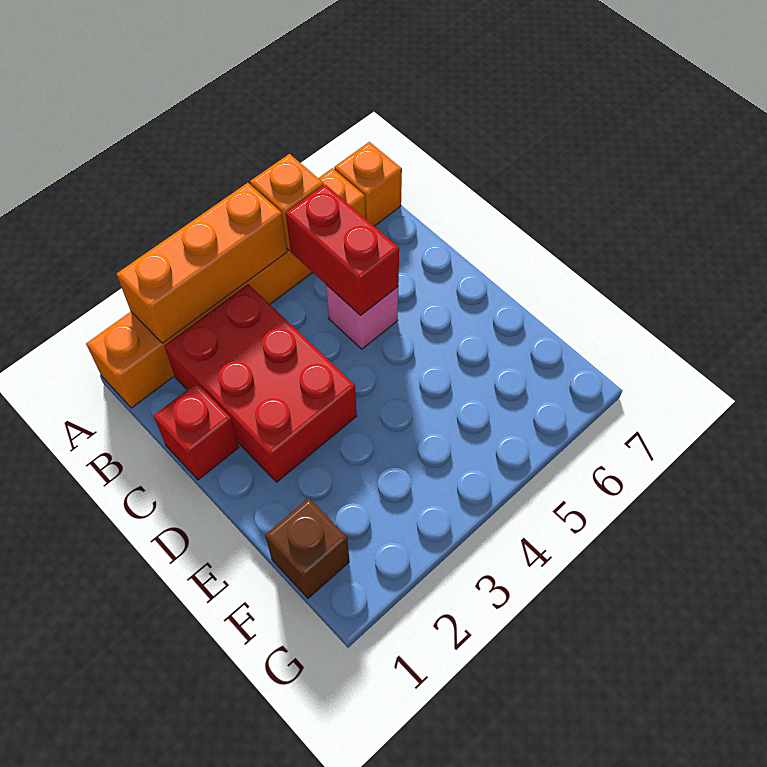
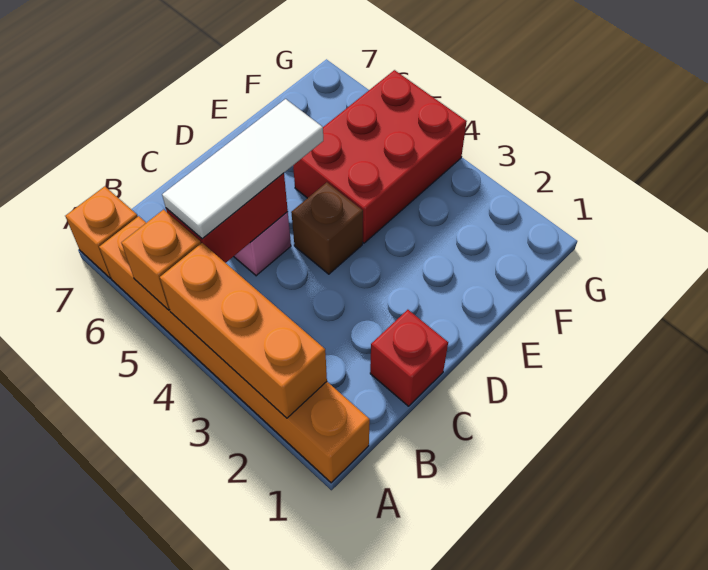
red 2x3 brick [164,284,357,482] -> red 2x3 brick moved to [293,70,467,243]
none -> white 1x3 tile [162,99,323,239]
brown 1x1 brick [265,498,349,598] -> brown 1x1 brick moved to [291,182,363,274]

